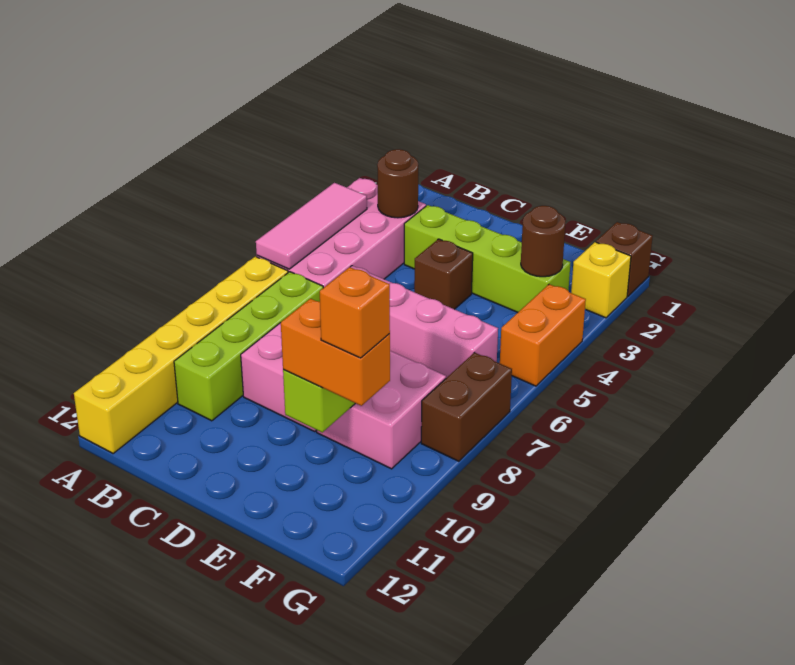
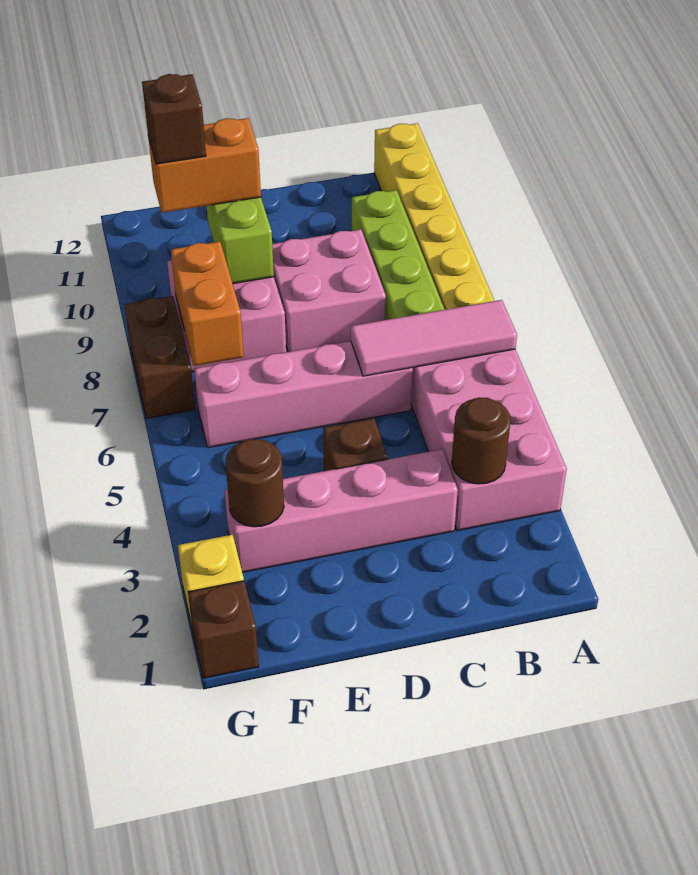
pink 1x3 tile [256,183,367,269] -> pink 1x3 tile turned to [351,300,517,376]
lime 1x4 brick [404,205,571,312] -> pink 1x4 brick [225,449,458,572]
orange 1x1 brick [320,267,390,358] -> brown 1x1 brick [142,74,206,164]
orange 1x2 brick [500,284,586,386] -> orange 1x2 brick moved to [171,241,244,366]

